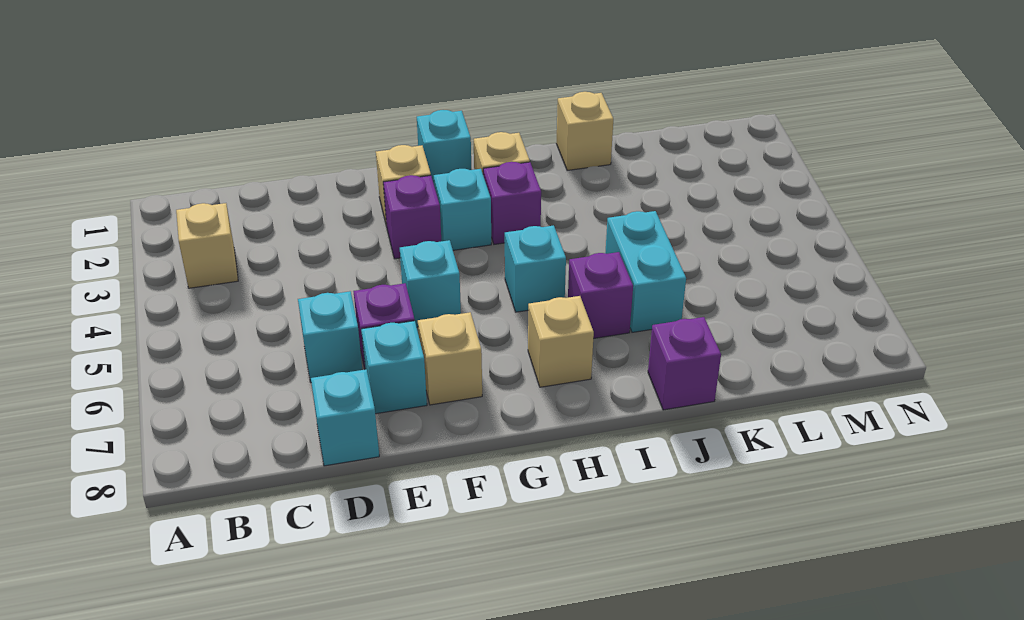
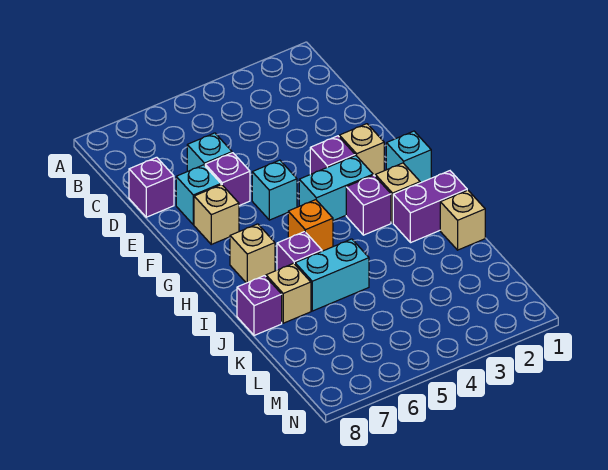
tan 1x1 brick [176,203,238,288] -> tan 1x1 brick moved to [266,263,311,323]
cyan 1x1 brick [311,369,379,466] -> purple 1x1 brick [129,157,174,217]
cyan 1x1 brick [434,169,491,250] -> cyan 1x2 brick [299,156,373,221]
cyan 1x1 brick [505,225,566,312] -> orange 1x1 brick [288,200,333,251]
none -> purple 1x2 brick [393,171,467,243]

